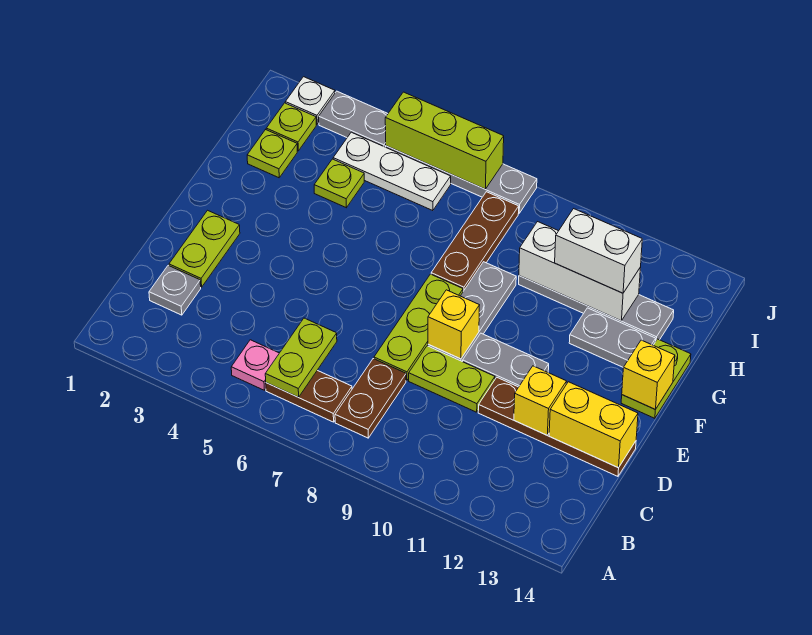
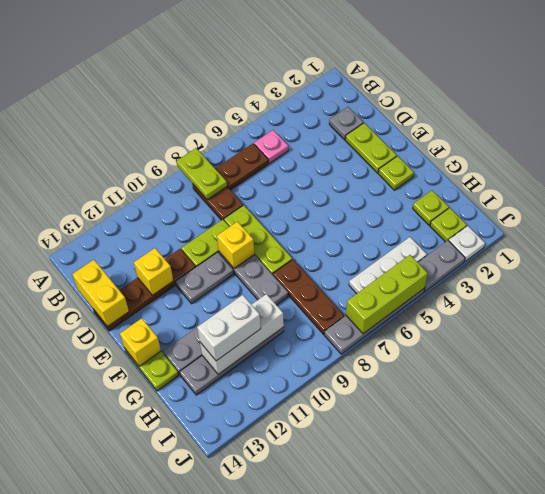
lime 1x2 plate [265,318,337,397] -> lime 1x2 plate moved to [176,148,227,200]
yellow 1x2 brick [549,382,638,468] -> yellow 1x2 brick turned to [72,260,129,327]
lime 1x1 plate [314,159,364,208] -> lime 1x1 plate moved to [378,156,414,190]

